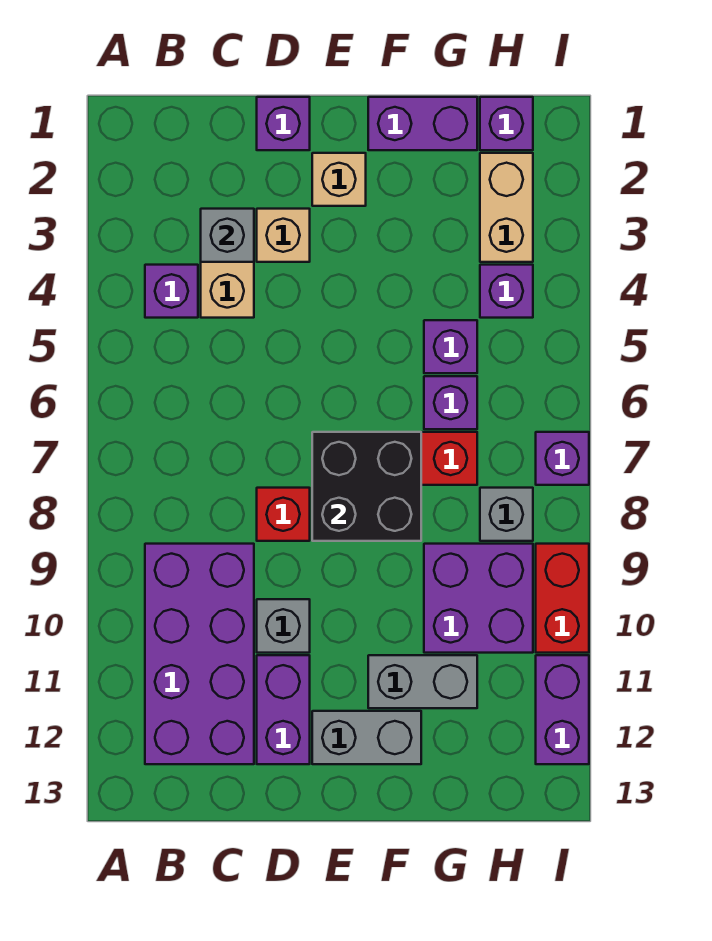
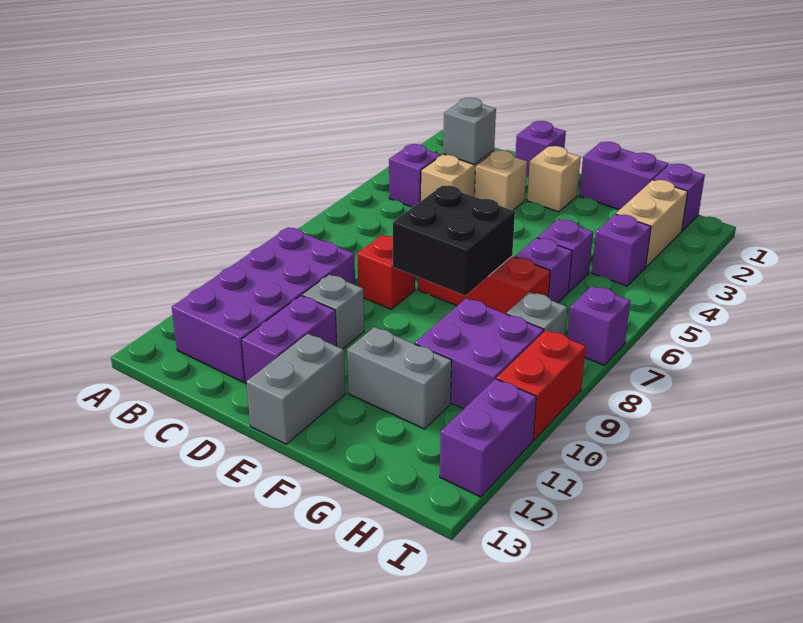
grey 1x2 brick [312,711,421,764] -> grey 1x2 brick turned to [246,334,345,444]

